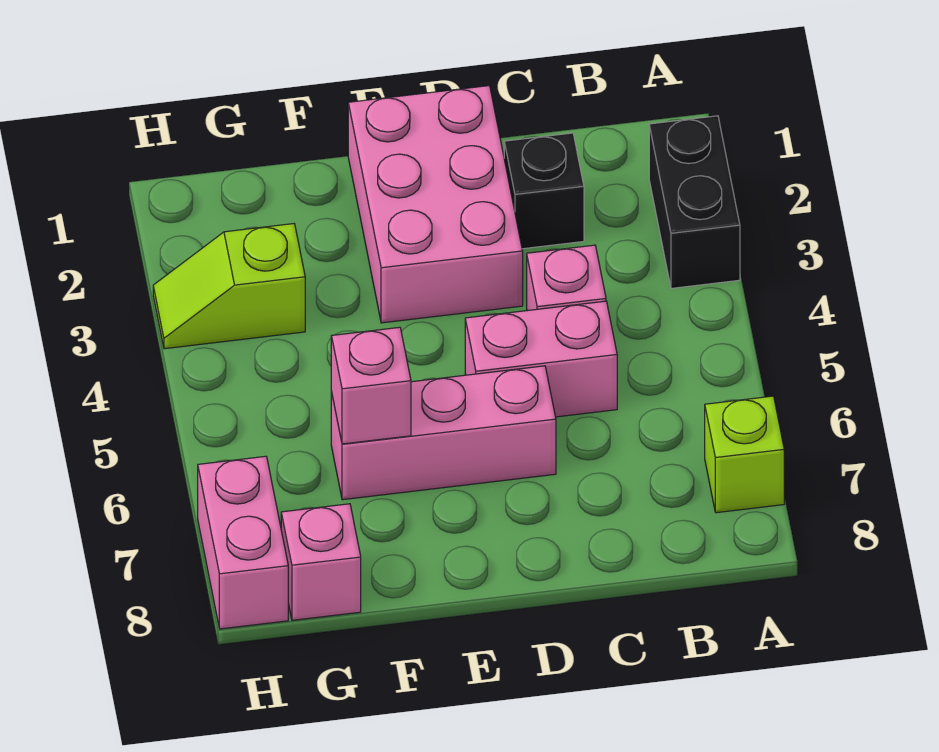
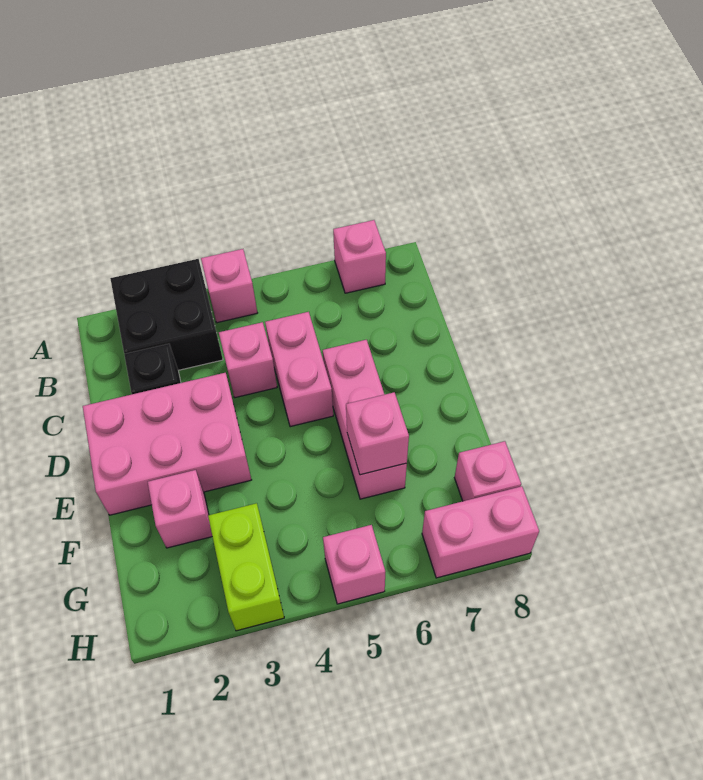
black 1x2 brick [649,116,740,288] -> black 2x2 brick [110,259,223,370]
none -> pink 1x1 brick [201,249,257,323]
lime 1x1 brick [705,396,784,513] -> pink 1x1 brick [333,220,386,293]
none -> pink 1x1 brick [148,470,212,548]
lime 1x2 slope [153,224,305,349] -> lime 1x2 brick [208,503,284,631]
none -> pink 1x1 brick [323,525,385,604]

